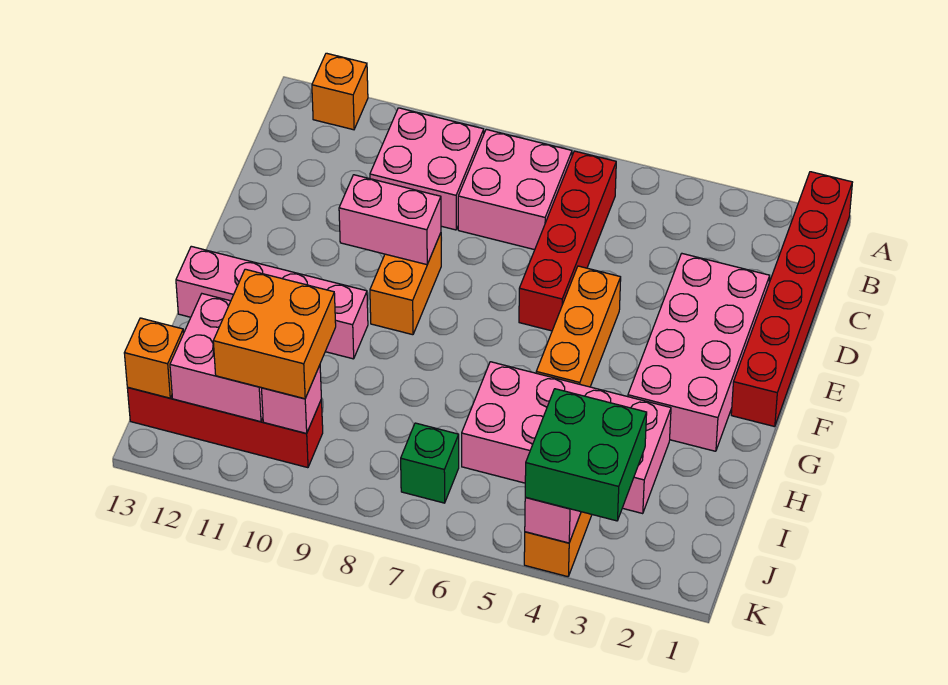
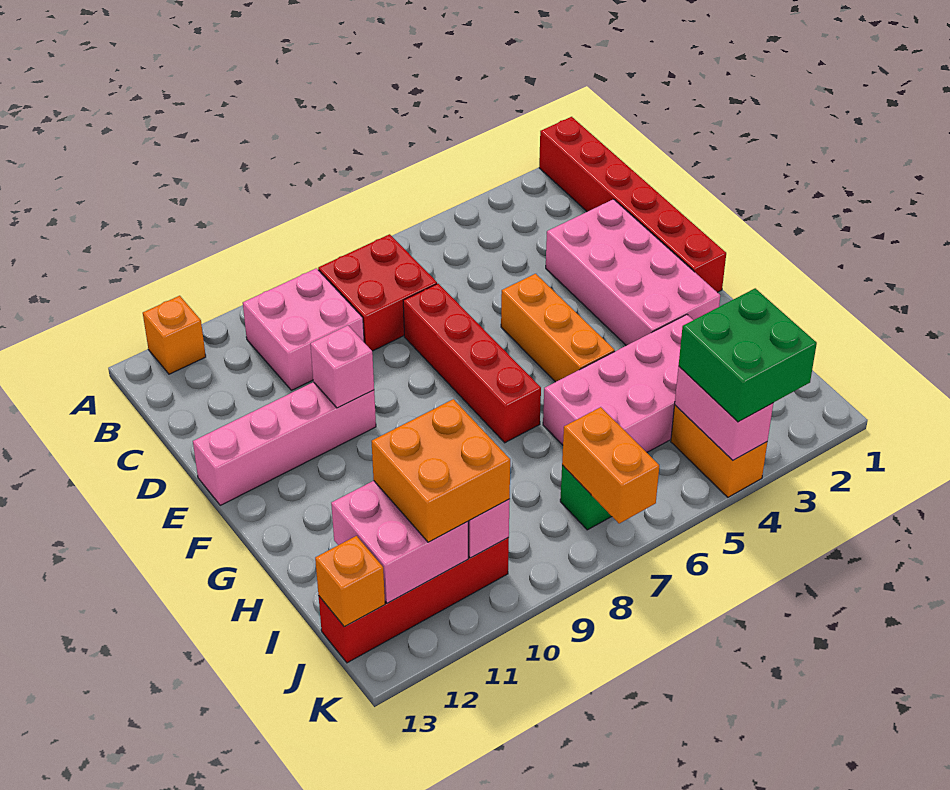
red 1x4 brick [519,151,616,331] -> red 1x4 brick moved to [403,284,541,443]
pink 2x2 brick [458,129,572,250] -> red 2x2 brick [318,234,437,351]
orange 1x2 brick [370,233,441,335] -> orange 1x2 brick moved to [562,407,659,524]
pink 1x2 brick [339,175,441,265] -> pink 1x1 brick [310,325,374,408]
pink 1x4 brick [176,246,368,359] -> pink 1x4 brick moved to [193,382,376,505]

